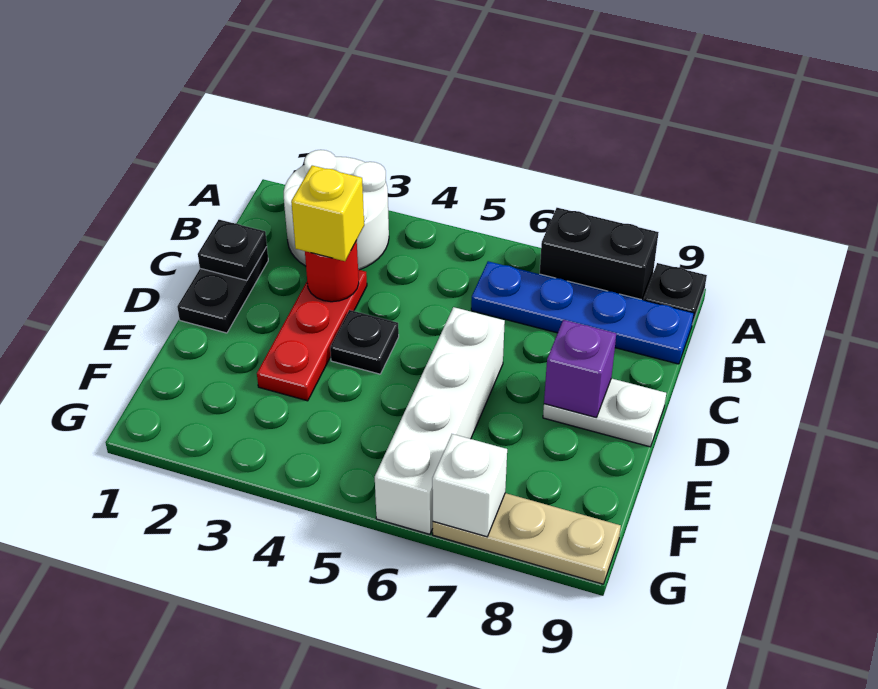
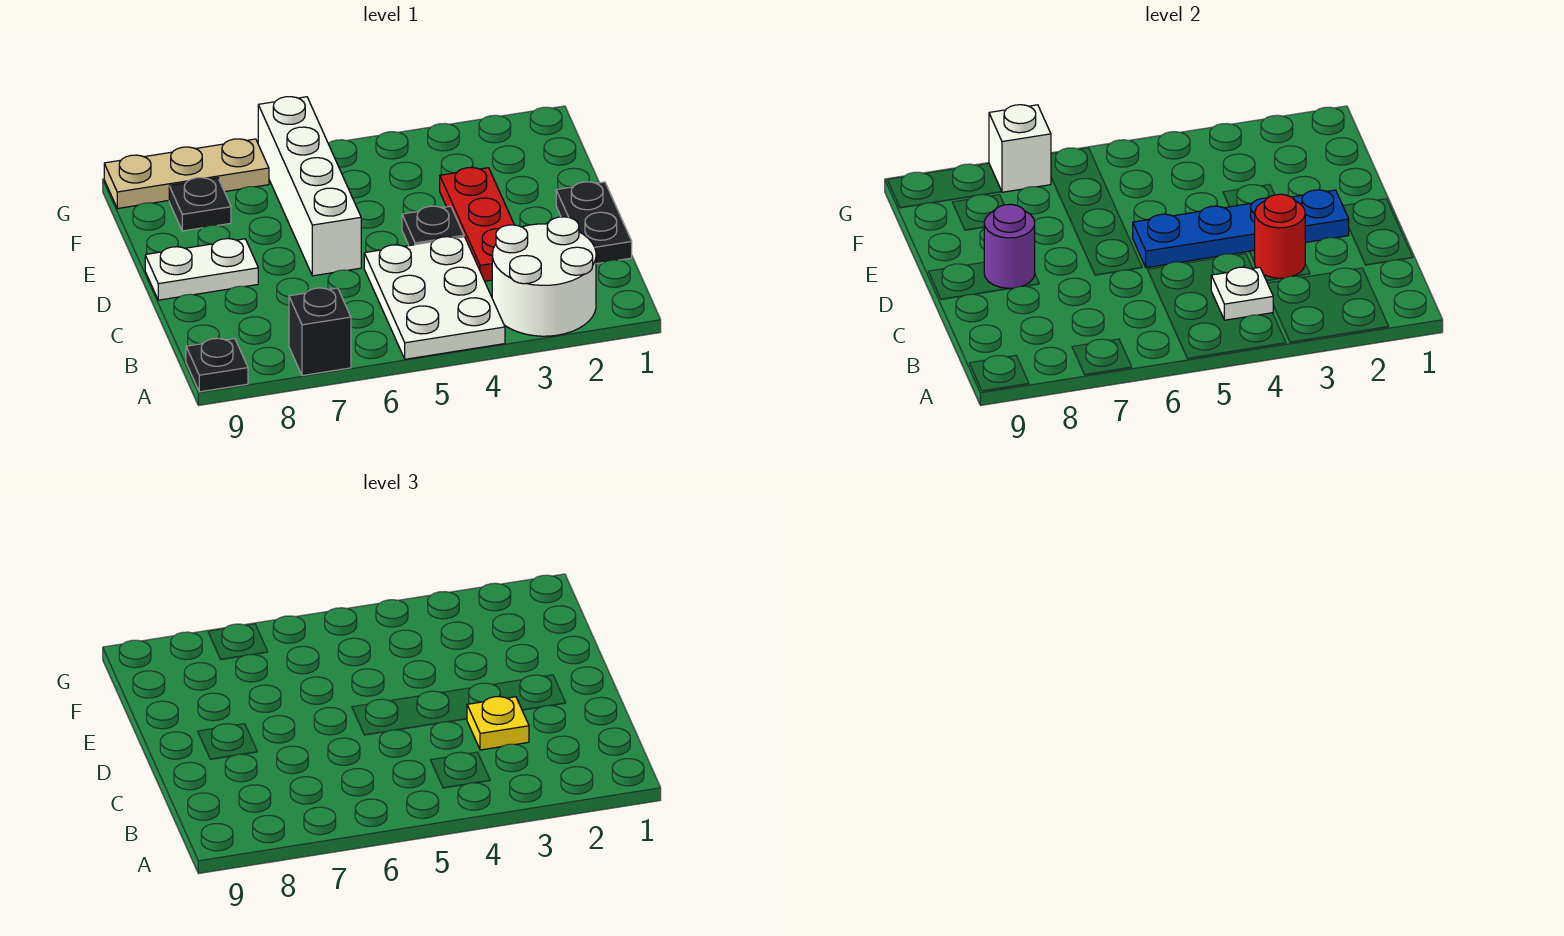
none -> white 2x3 plate [364,237,505,359]
black 1x2 brick [540,208,659,300] -> black 1x1 brick [289,288,351,376]
none -> white 1x1 plate [1211,267,1273,320]
blue 1x4 plate [471,261,694,364] -> blue 1x4 plate moved to [1133,190,1349,268]
black 1x1 plate [198,220,267,281] -> black 1x1 plate moved to [169,178,231,231]
yellow 1x1 brick [291,166,364,261] -> yellow 1x1 plate [467,697,529,750]
purple 1x1 brick [544,320,616,417] -> purple 1x1 round brick [984,204,1035,289]

